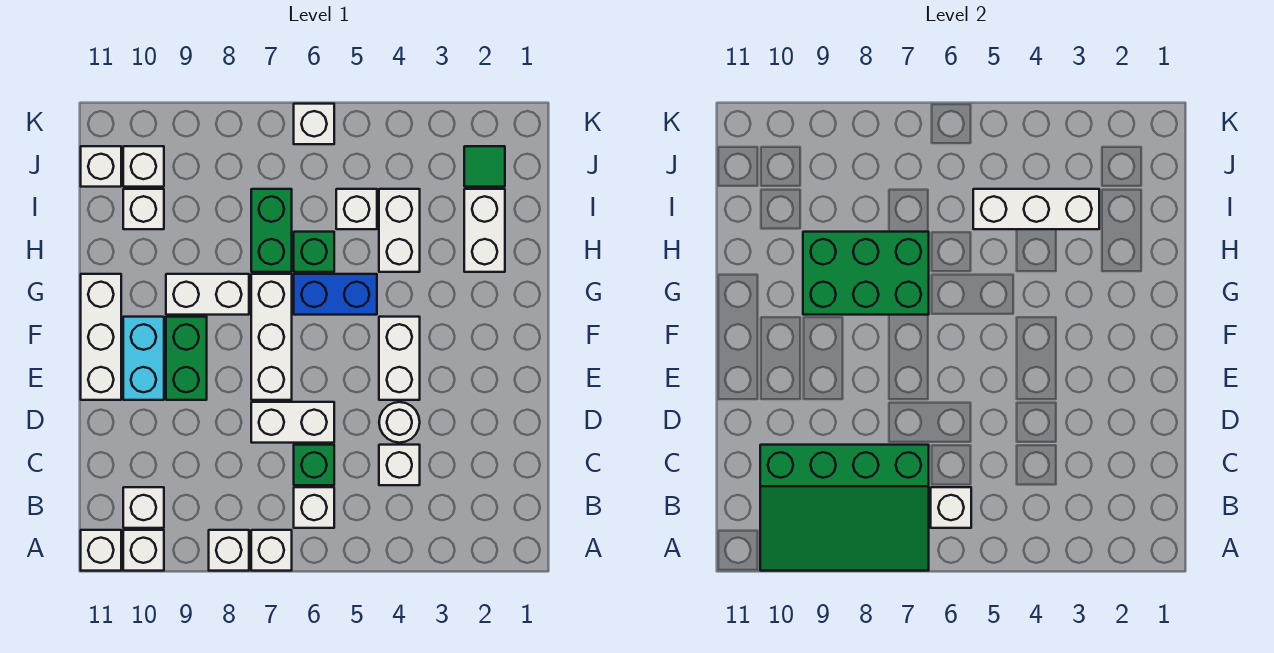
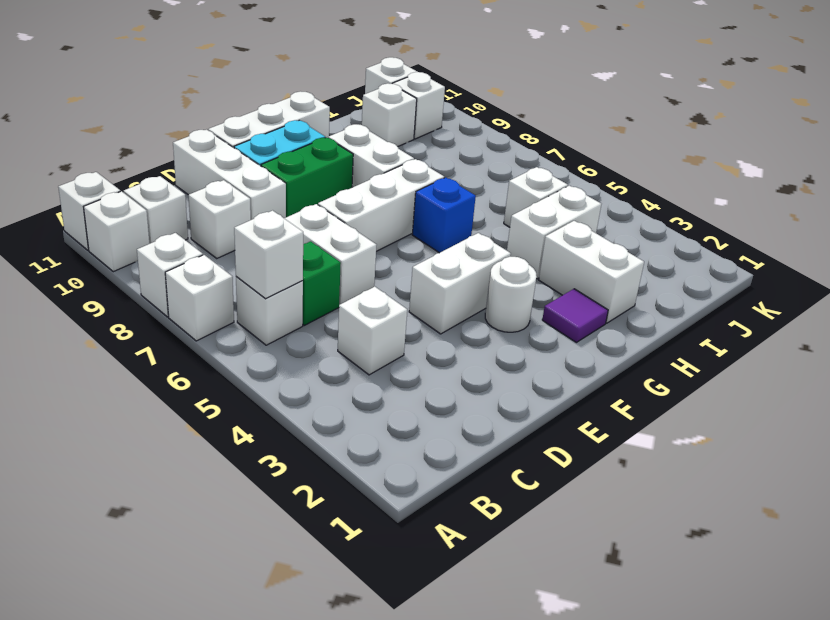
green 3x4 slope [760,445,929,571] -> none
white 1x1 round brick [379,402,420,443] -> white 1x1 round brick moved to [485,257,537,332]
none -> purple 1x1 tile [542,289,608,342]
blue 1x2 brick [294,274,377,315] -> blue 1x1 brick [412,178,476,253]
green 2x3 brick [803,232,929,315] -> none
white 1x2 brick [464,189,505,272] -> white 1x2 brick turned to [539,221,644,323]
green 1x1 brick [294,232,334,272] -> none
green 1x2 brick [251,189,292,272] -> none
white 1x3 brick [973,189,1099,229] -> white 1x3 brick moved to [173,130,286,220]
green 1x1 tile [464,146,505,187] -> none
white 1x1 brick [294,104,334,144] -> white 1x1 brick moved to [189,180,251,258]

